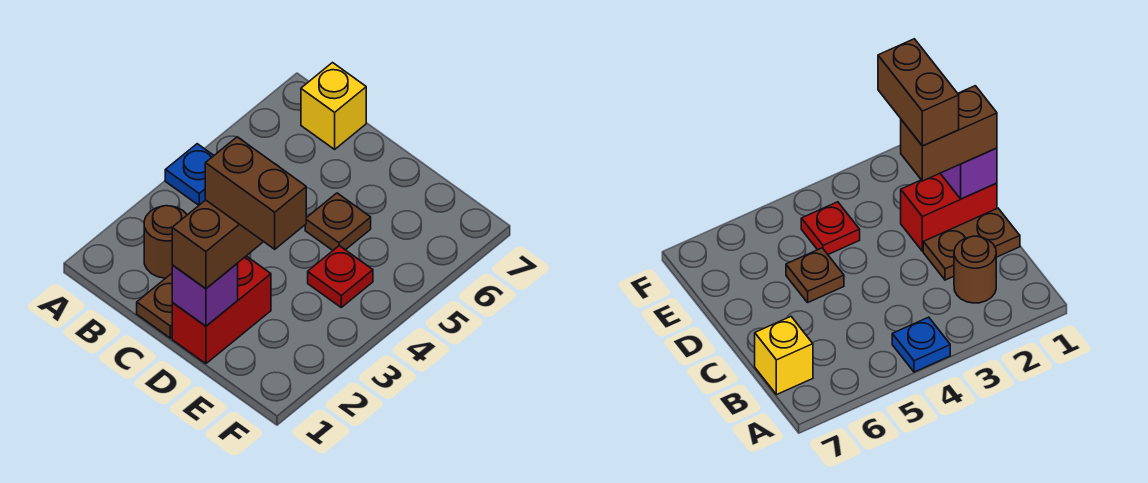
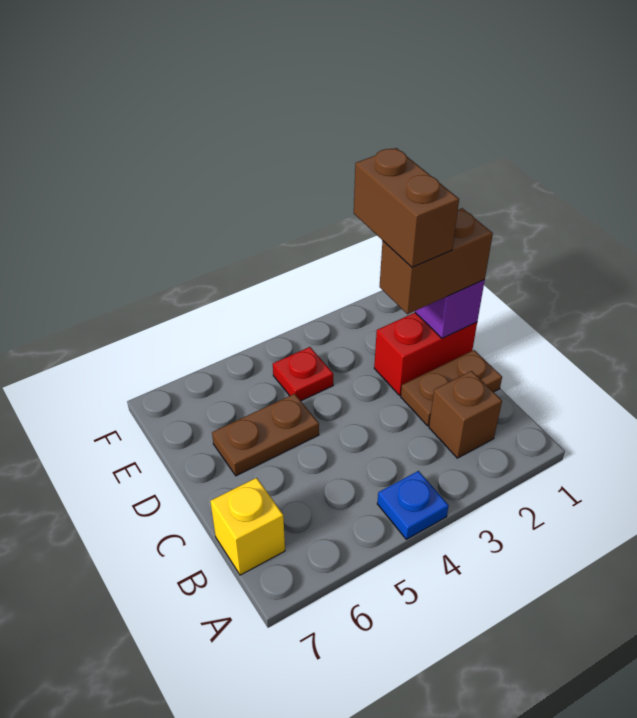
brown 1x1 round brick [144,206,187,278] -> brown 1x1 brick [429,371,502,458]
brown 1x1 plate [305,193,371,250] -> brown 1x2 plate [212,394,319,476]

